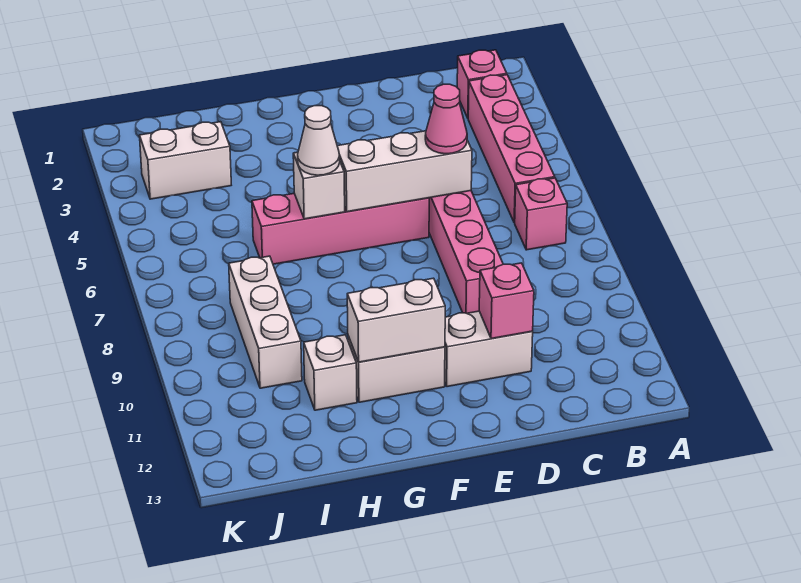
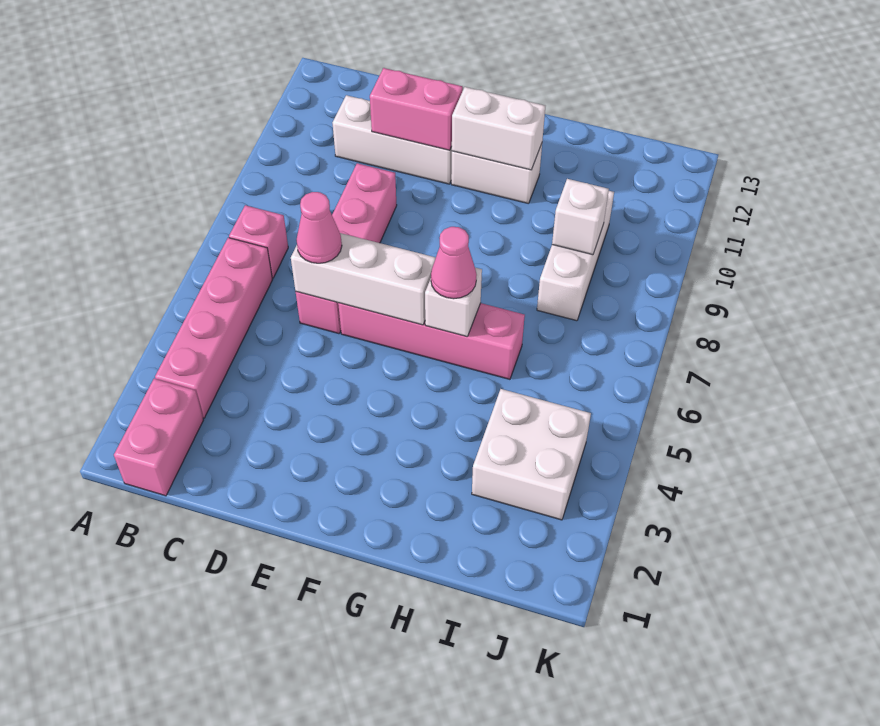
pink 1x1 brick [457,50,507,118] -> pink 1x2 brick [114,379,203,496]
white 1x2 brick [445,311,533,387] -> white 1x3 brick [333,95,452,184]
pink 1x1 brick [479,263,534,339] -> pink 1x2 brick [370,68,463,150]
white 1x1 cone [298,106,340,175] -> pink 1x1 cone [431,227,477,299]
white 1x1 brick [304,335,357,410] -> white 1x1 brick moved to [552,179,609,255]
white 1x2 brick [140,122,231,199] -> white 2x2 brick [472,389,591,520]

